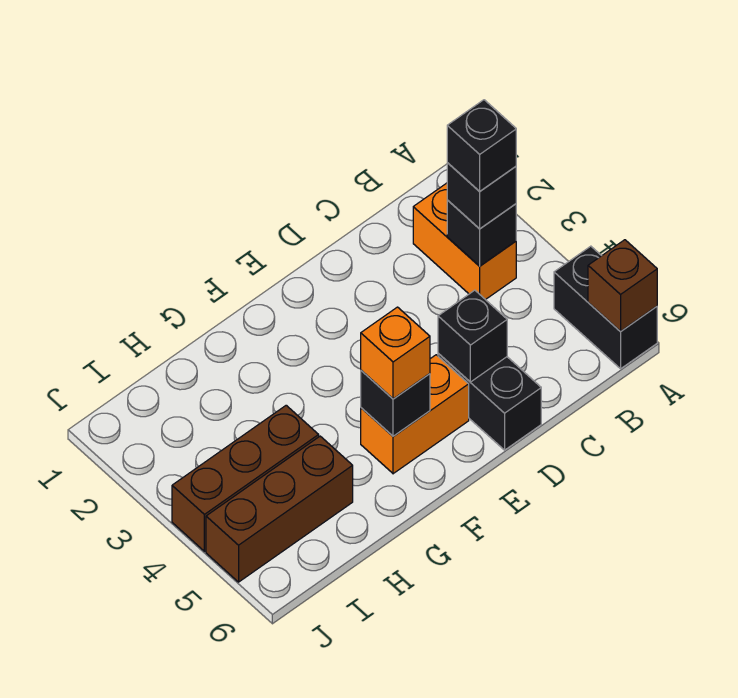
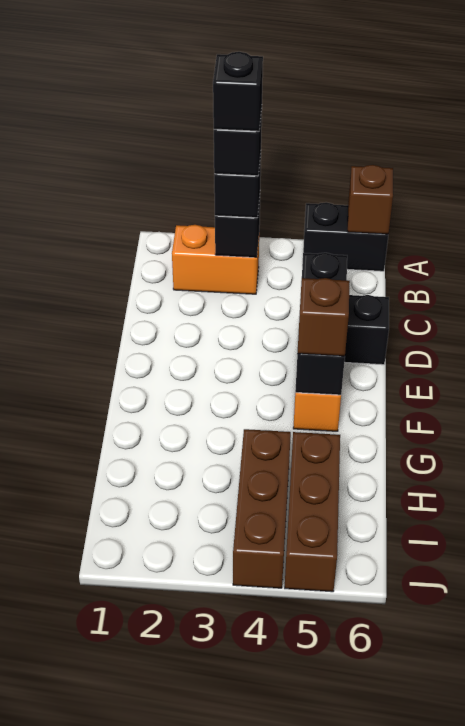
none -> black 1x1 brick [213,52,263,131]
orange 1x1 brick [361,307,430,399] -> brown 1x1 brick [298,278,350,356]

